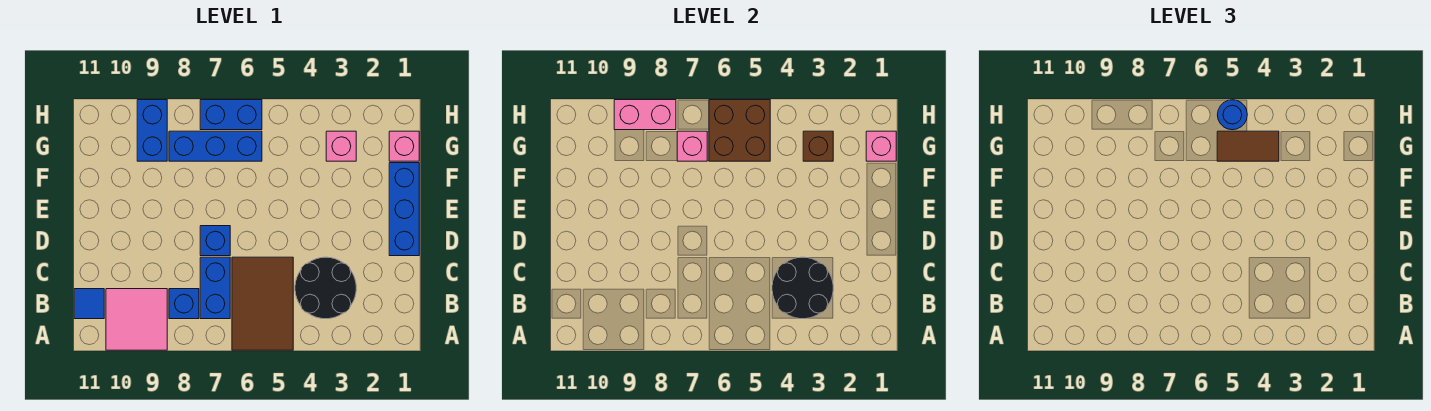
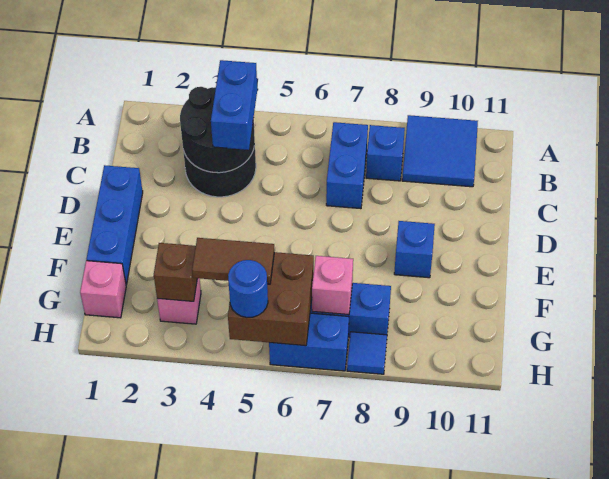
brown 2x3 tile [232,257,293,350] -> none
pink 2x2 tile [106,289,167,350] -> blue 2x2 tile [402,115,478,187]
blue 1x1 tile [74,289,104,319] -> blue 1x1 tile moved to [347,332,387,374]
blue 1x1 brick [200,226,230,256] -> blue 1x1 brick moved to [394,221,435,278]
pink 1x1 brick [866,131,896,161] -> none
blue 1x2 brick [137,100,167,161] -> blue 1x2 brick moved to [211,60,257,150]
pink 1x2 brick [614,100,676,130] -> none

